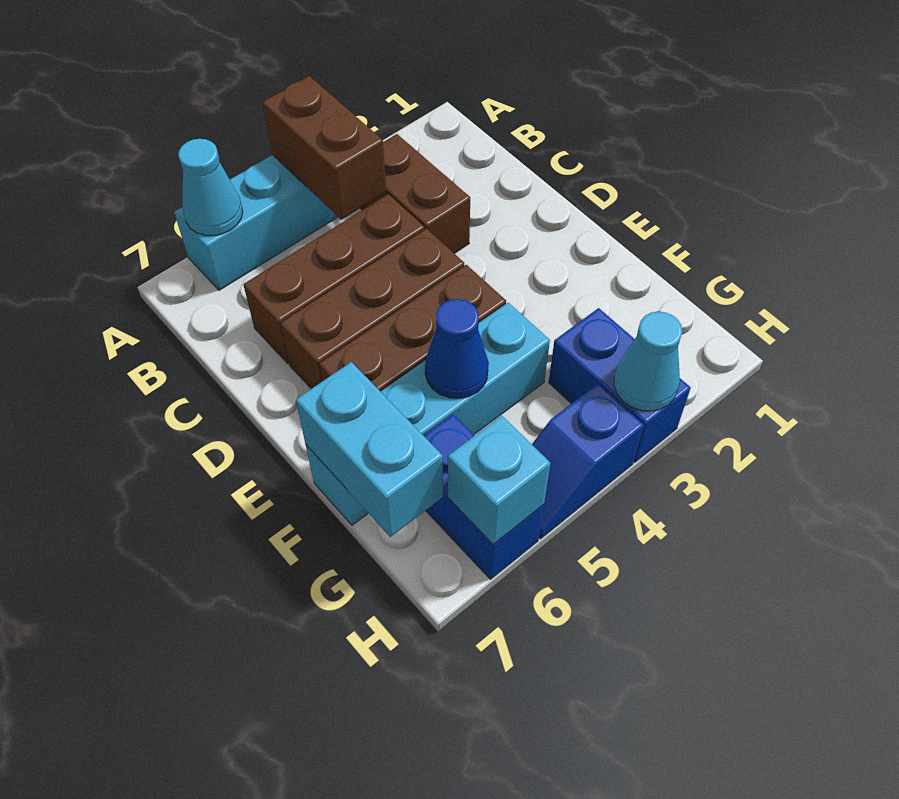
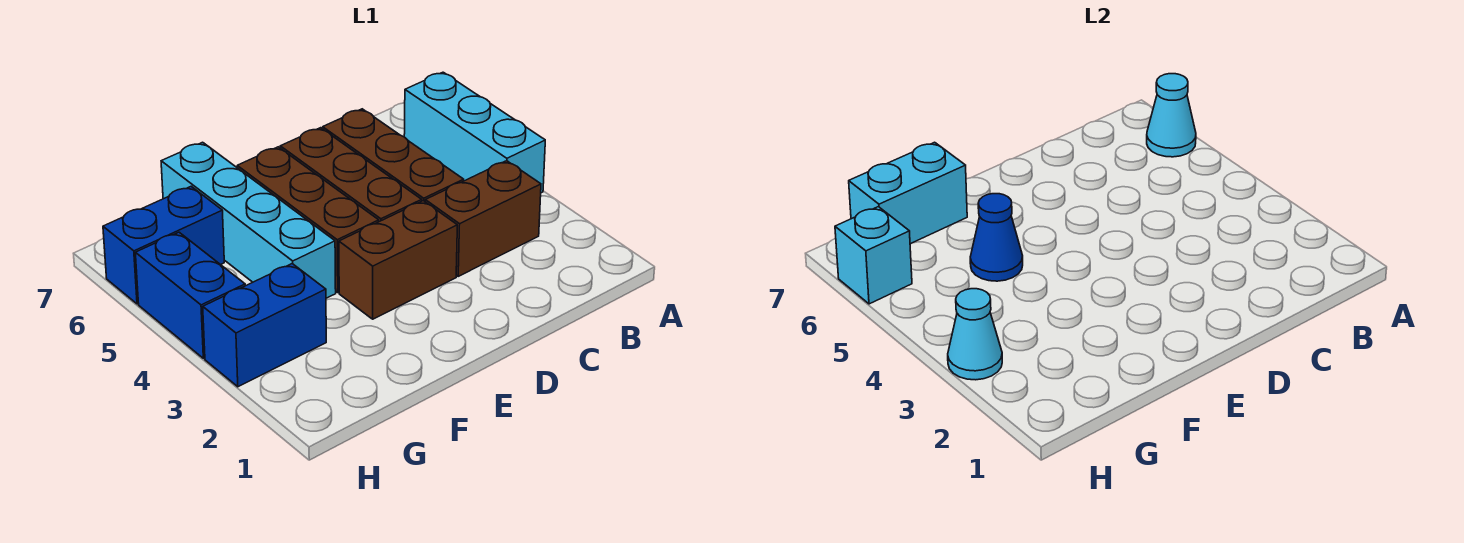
brown 1x2 brick [263,76,386,220] -> brown 1x2 brick moved to [339,201,457,319]
blue 1x2 slope [532,384,644,539] -> blue 1x2 brick [136,232,245,358]

